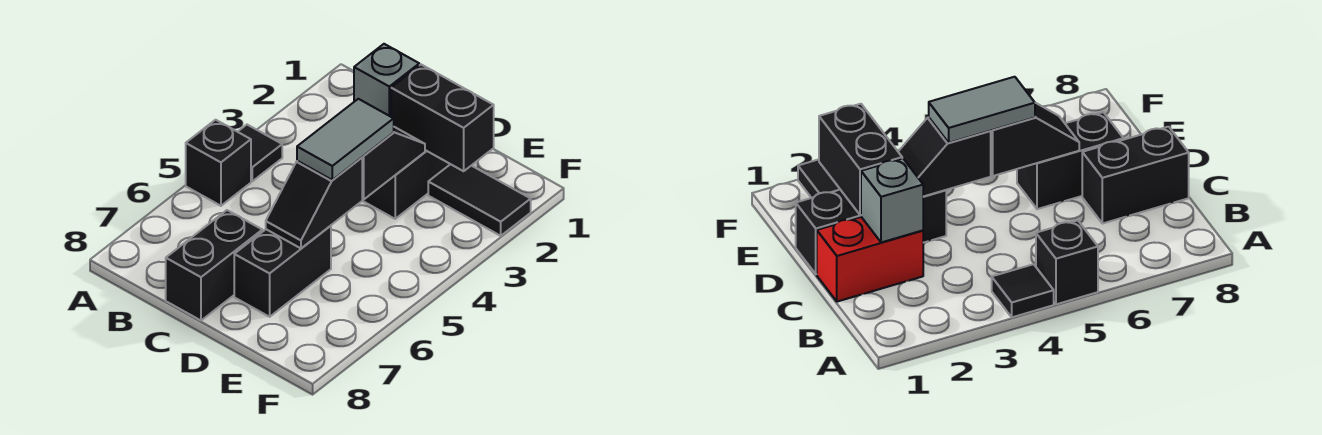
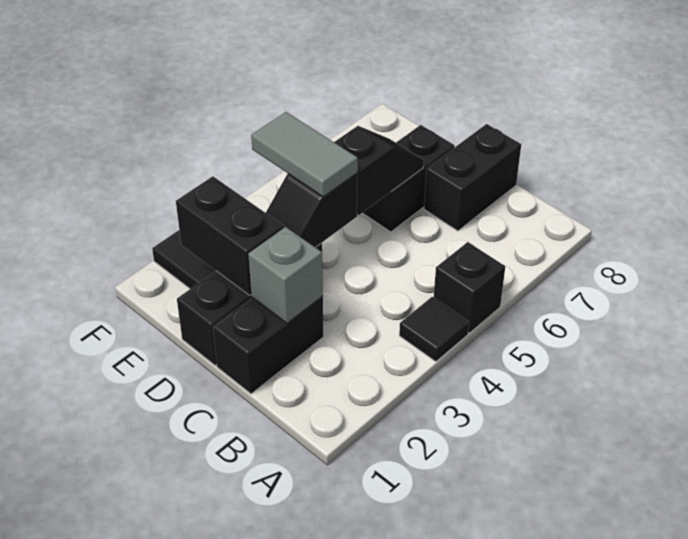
red 1x2 brick [817,217,923,302] -> black 1x2 brick [213,296,324,394]
grey 1x2 tile [297,99,394,180] -> grey 1x2 tile turned to [251,112,358,197]

